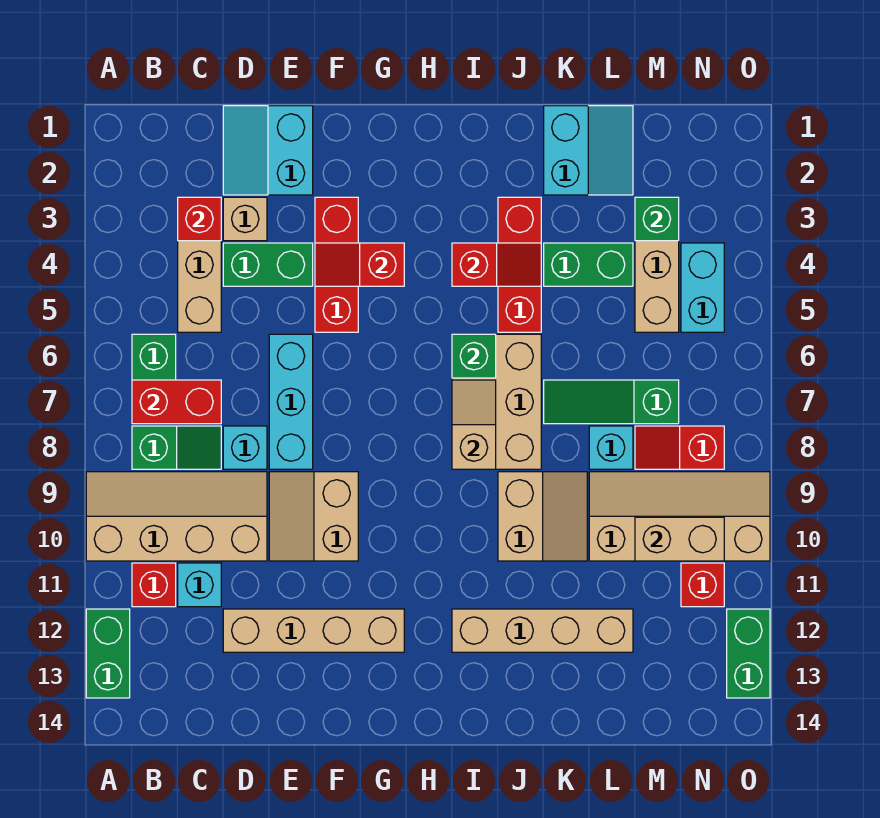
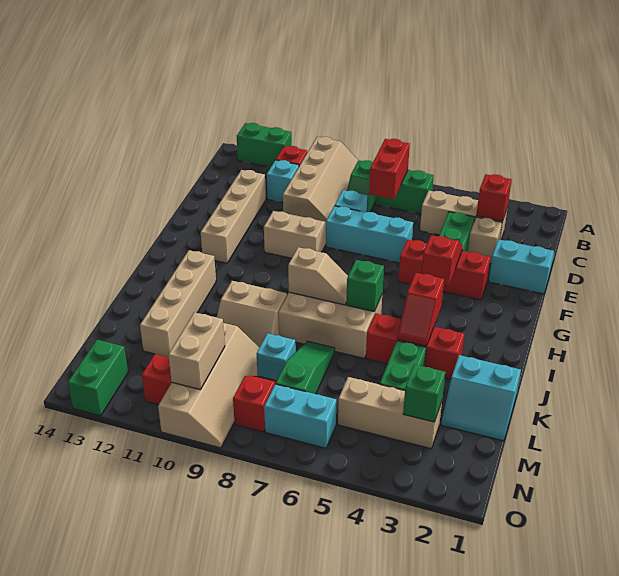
cyan 1x2 brick [681,243,724,332] -> cyan 1x2 brick moved to [264,384,336,448]
green 1x2 brick [727,609,770,698] -> green 1x2 brick turned to [68,340,128,416]

